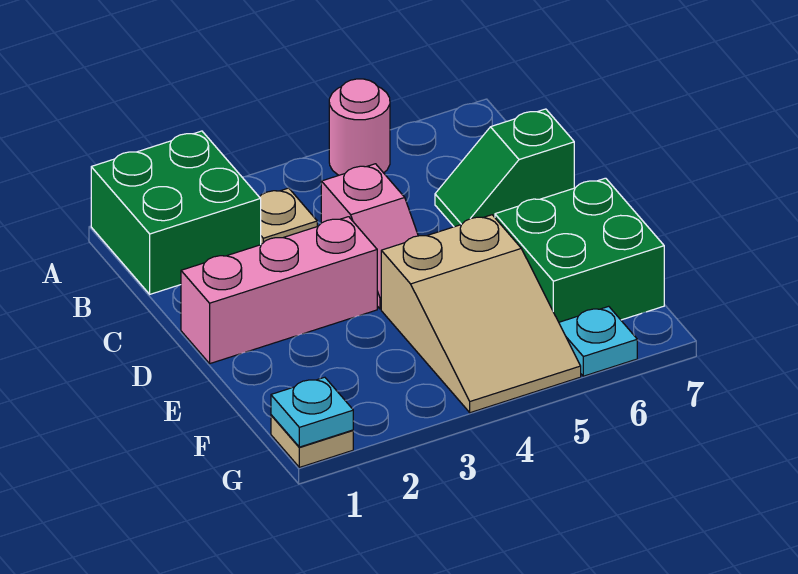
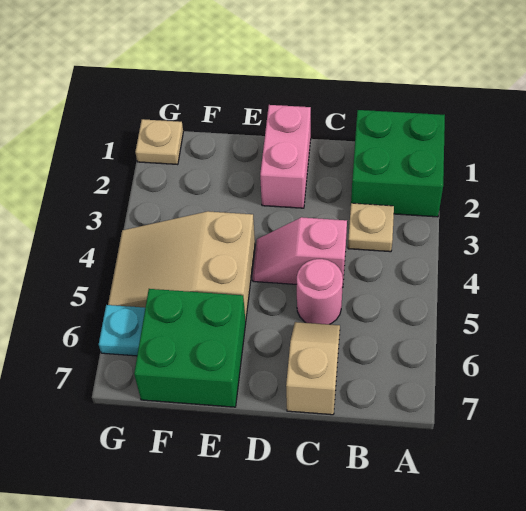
pink 1x1 round brick [329,79,390,175] -> pink 1x1 round brick moved to [297,259,343,324]
green 1x2 slope [435,109,574,227] -> tan 1x2 slope [286,322,340,415]
pink 1x3 brick [181,217,377,363] -> pink 1x2 brick [260,105,311,208]
cyan 1x1 plate [271,377,353,447] -> none

